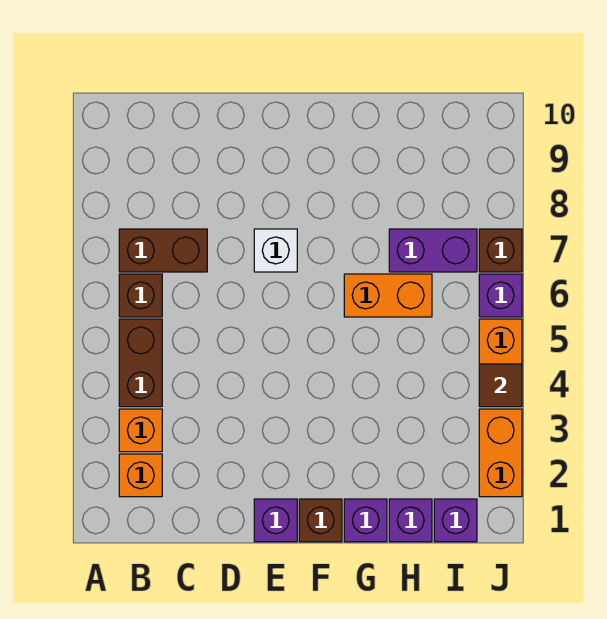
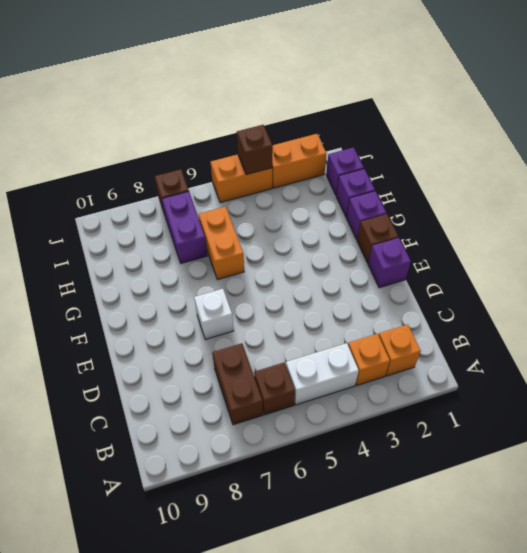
brown 1x2 brick [119,319,162,407] -> white 1x2 brick [286,343,359,405]
brown 1x1 tile [479,364,522,407] -> brown 1x1 brick [237,125,273,175]
purple 1x1 brick [479,274,522,317] -> none

